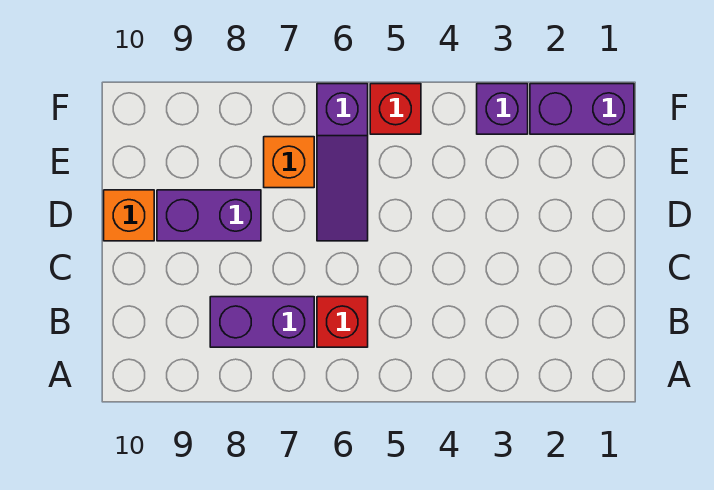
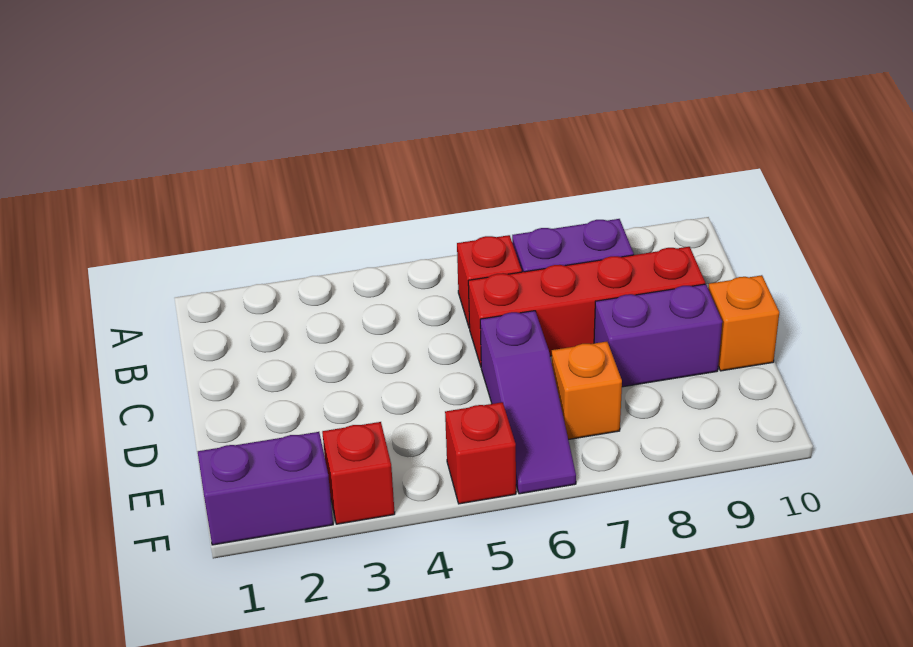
none -> red 1x4 brick [468,247,705,366]
purple 1x3 slope [317,84,368,241] -> purple 1x3 slope turned to [480,311,576,494]
purple 1x1 brick [477,84,528,134] -> red 1x1 brick [322,422,395,524]

